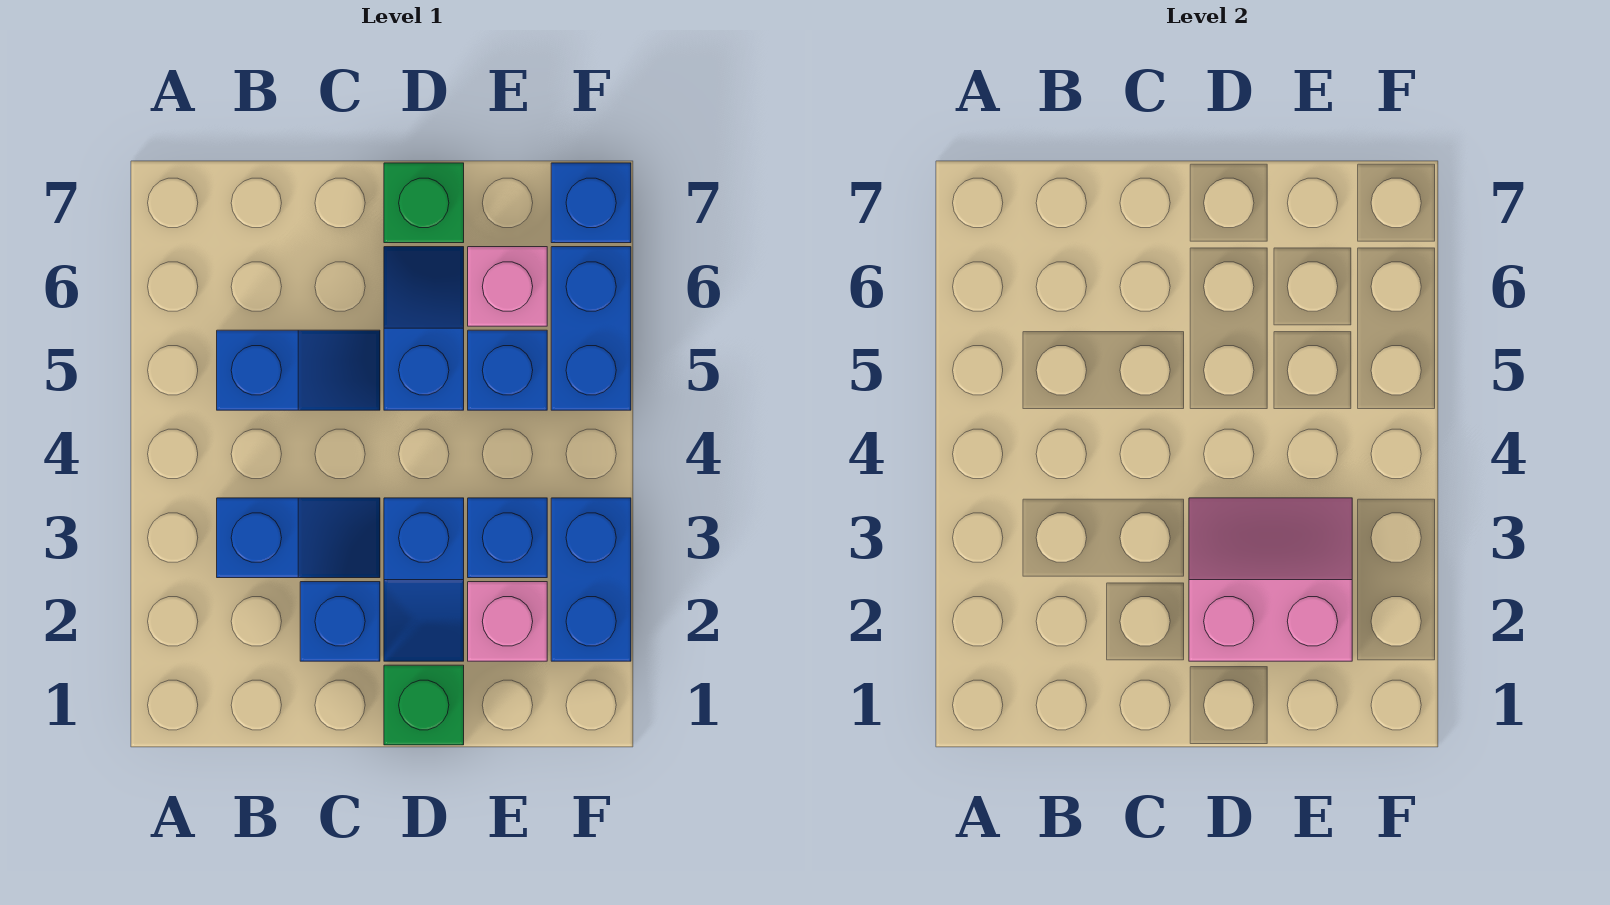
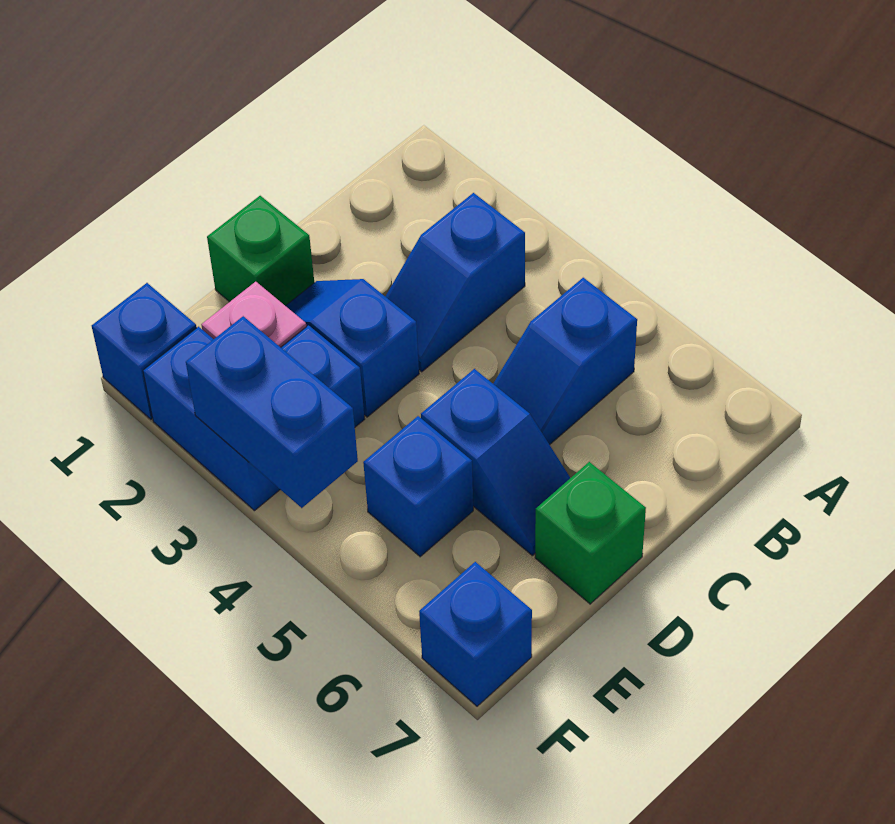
blue 1x1 brick [300,582,380,661] -> blue 1x1 brick moved to [92,283,197,419]
pink 2x2 slope [1189,498,1352,661] -> none
pink 1x1 brick [468,247,547,326] -> none
blue 1x2 brick [551,247,631,410] -> blue 1x2 brick moved to [186,316,358,508]

